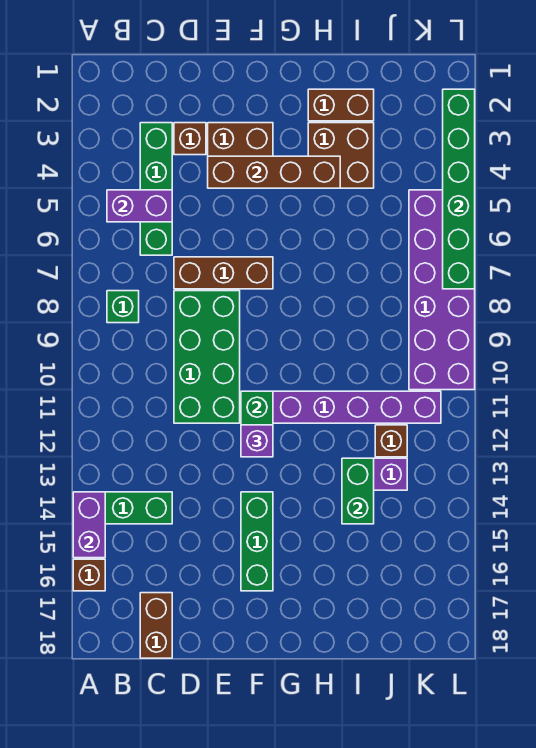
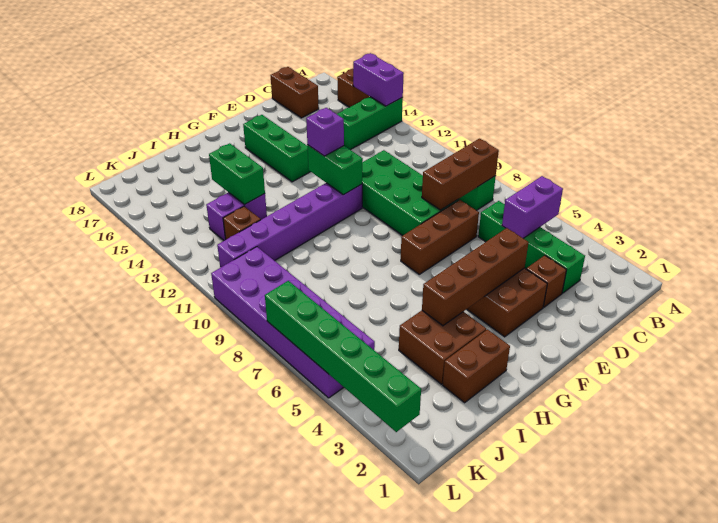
none -> brown 1x3 brick [422,139,499,210]

